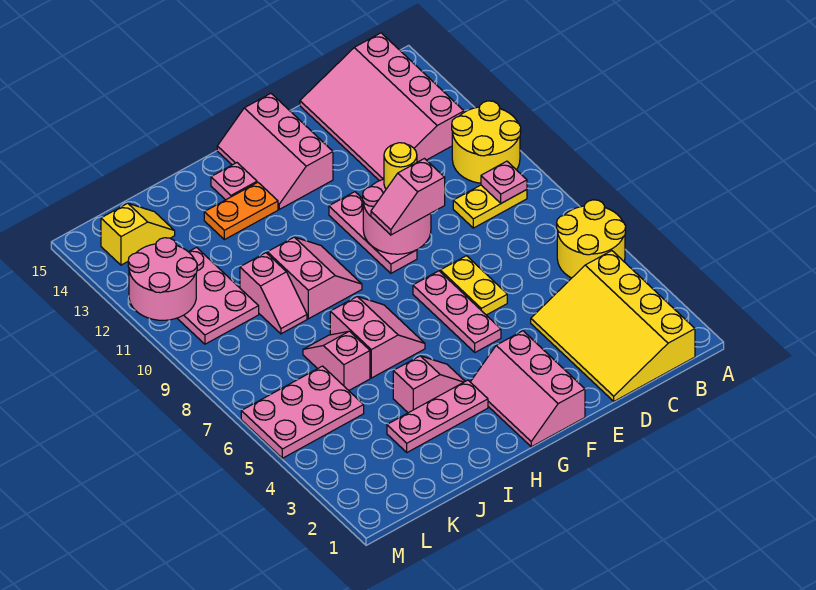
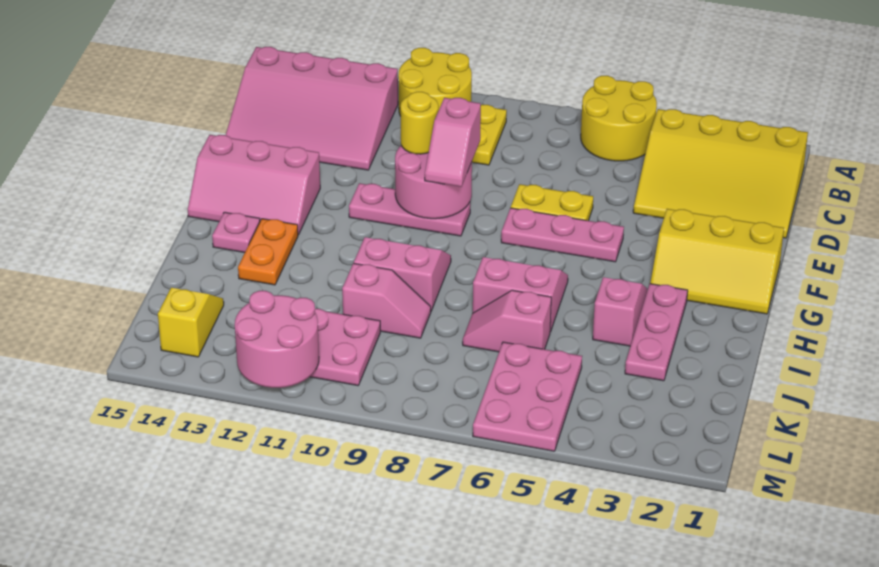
pink 1x1 plate [481,161,527,203] -> none
pink 2x3 slope [471,331,585,447] -> yellow 2x3 slope [650,209,784,314]

